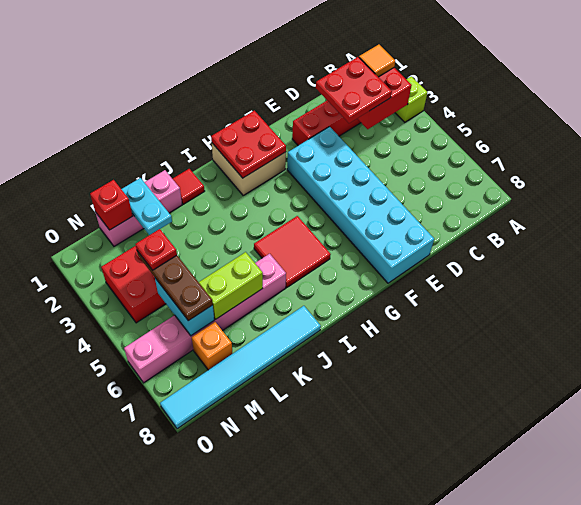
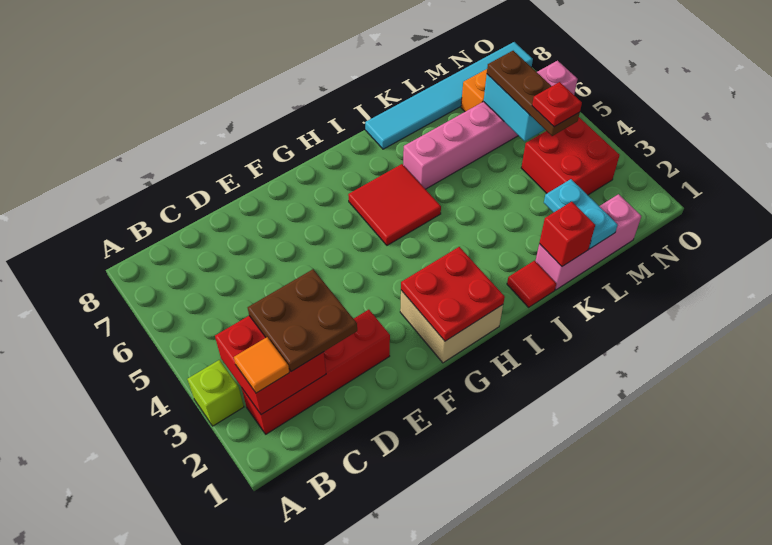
red 2x2 plate [316,57,392,123] -> brown 2x2 plate [248,269,357,372]
cyan 2x6 brick [287,127,434,283] -> none
lime 1x2 brick [199,252,263,319] -> none
red 1x1 brick [90,180,132,230] -> red 1x1 brick moved to [539,202,595,266]

